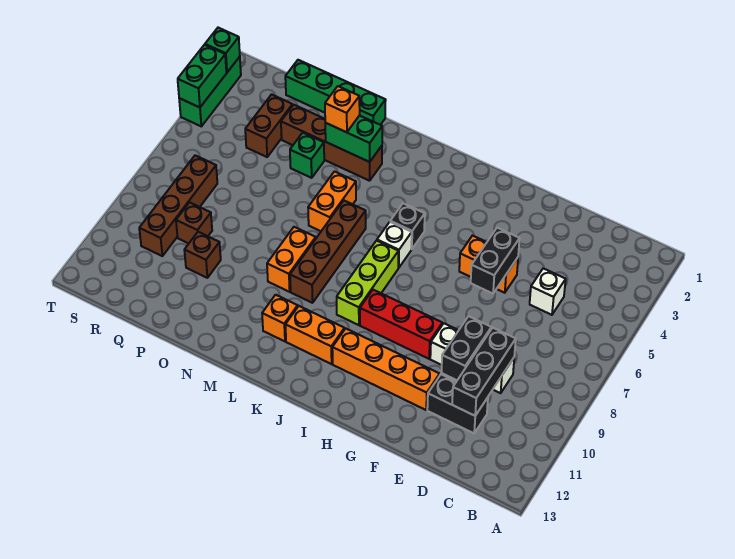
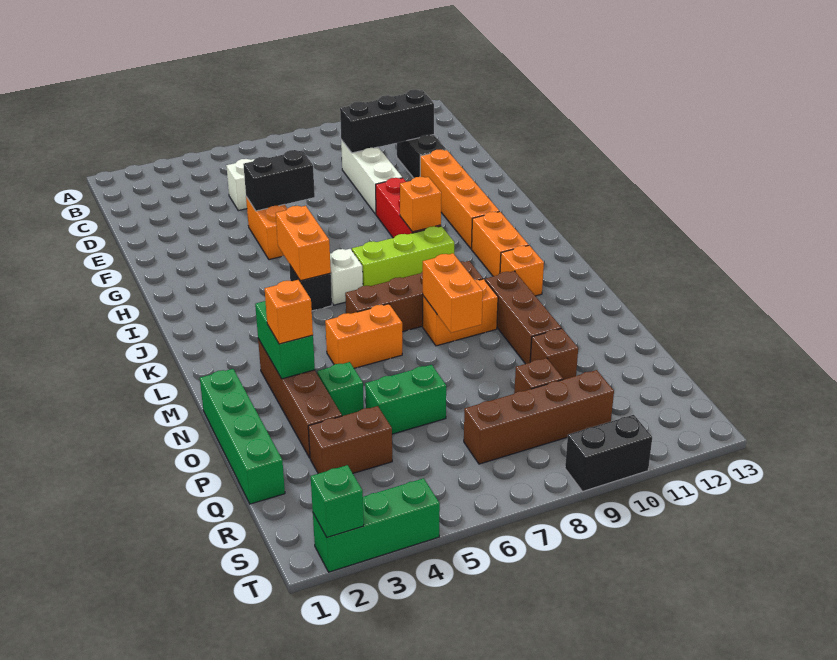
black 1x2 brick [441,316,491,380] -> black 1x2 brick moved to [565,415,652,492]
none -> orange 1x2 brick [276,206,331,281]
none -> orange 1x1 brick [400,177,441,232]
none -> orange 1x2 brick [423,253,483,333]
none -> brown 1x3 brick [485,271,561,364]
green 1x2 brick [178,45,226,108] -> green 1x2 brick moved to [365,365,446,434]

